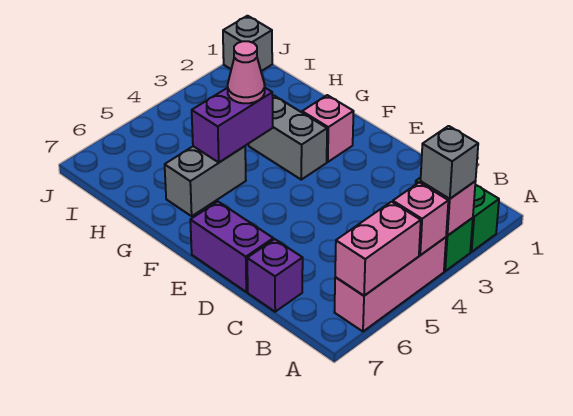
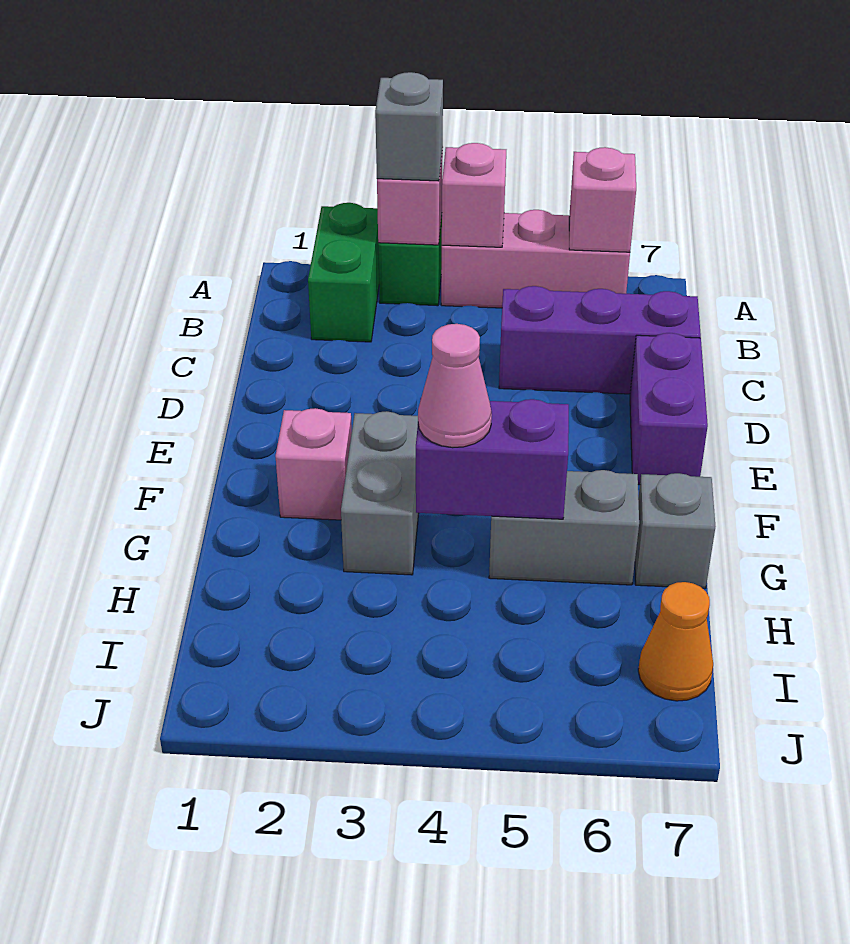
pink 1x2 brick [335,202,421,296] -> pink 1x1 brick [569,147,636,252]
purple 1x1 brick [247,239,303,312] -> purple 1x3 brick [499,286,701,394]
none -> orange 1x1 cone [638,582,713,701]
grey 1x1 brick [223,16,272,71] -> grey 1x1 brick moved to [635,473,716,589]

